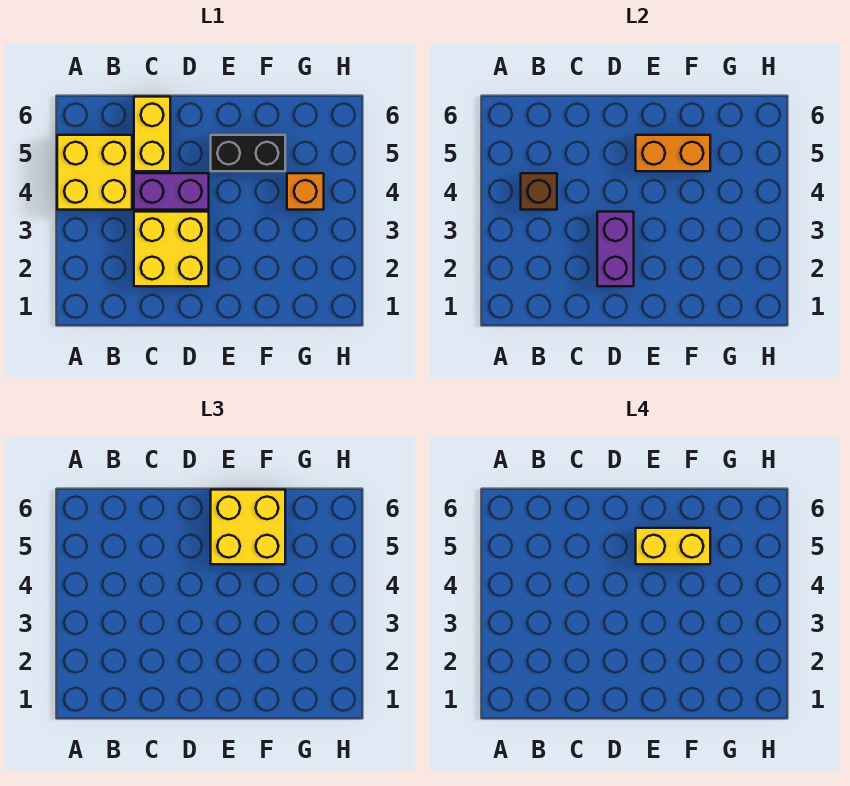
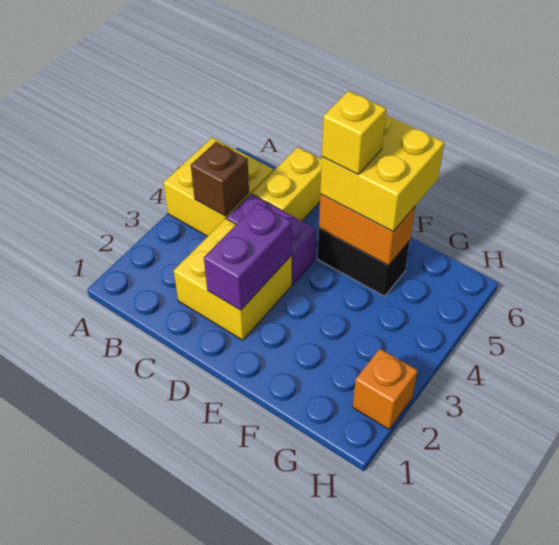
yellow 1x2 brick [636,528,710,564] -> yellow 1x1 brick [322,91,386,174]
orange 1x1 brick [287,173,324,210] -> orange 1x1 brick moved to [353,349,418,429]

